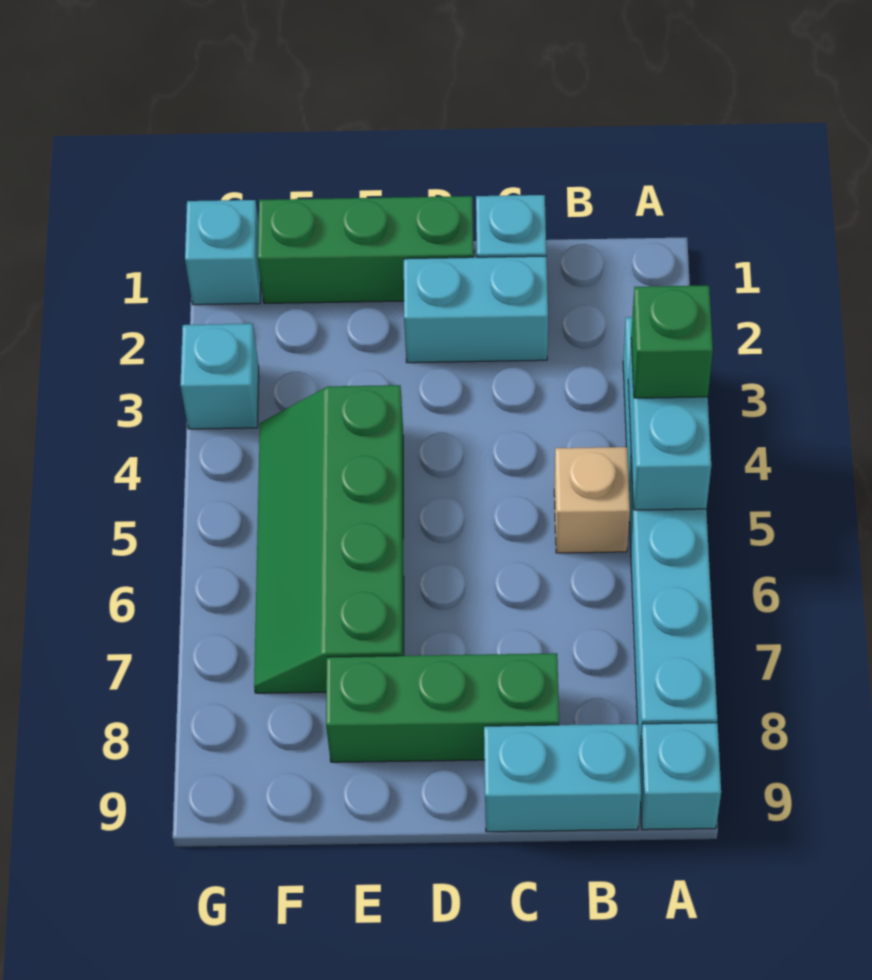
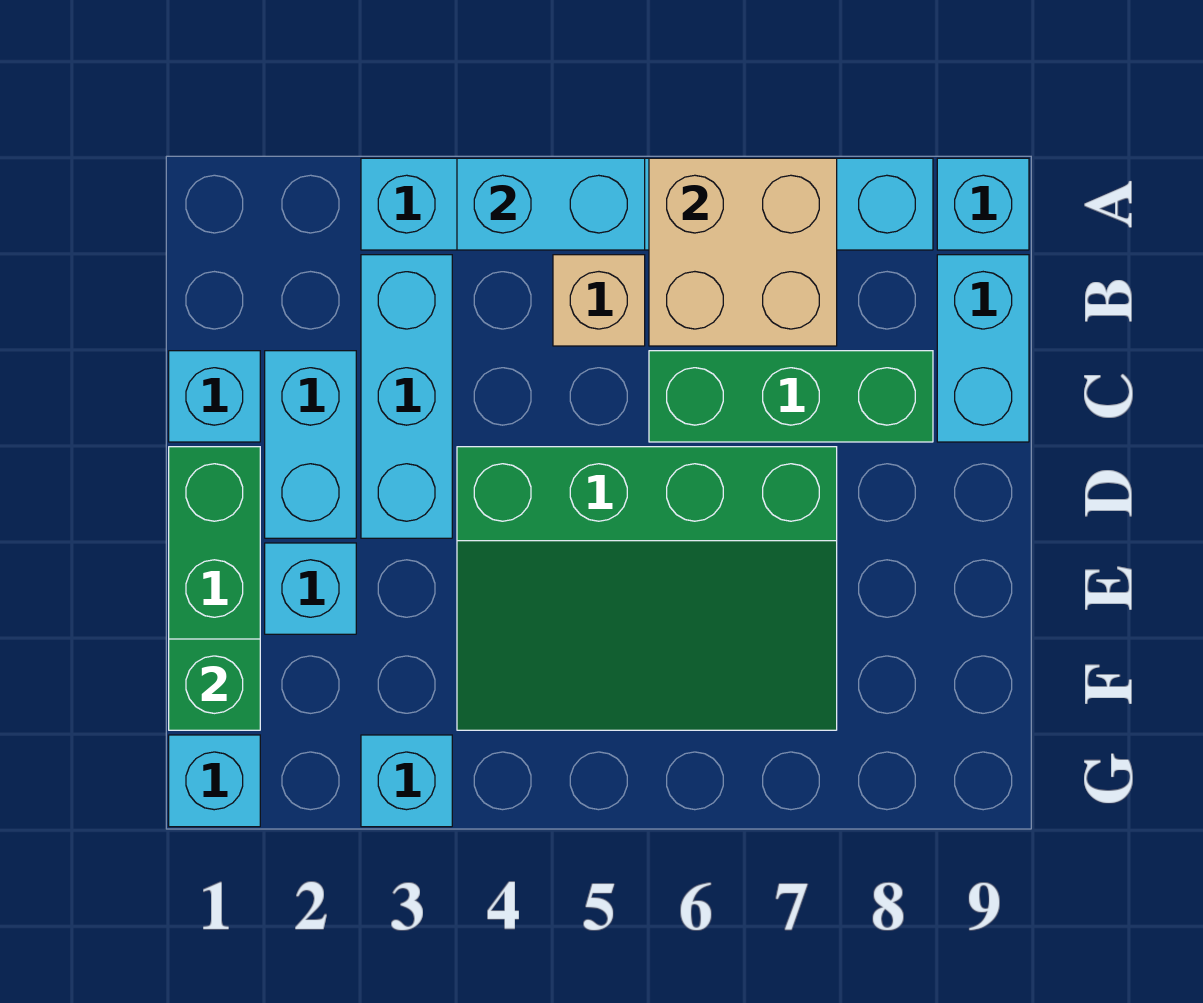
green 1x1 brick [631,285,713,398] -> green 1x1 brick moved to [169,639,260,730]
none -> tan 2x2 brick [649,158,837,346]
none -> cyan 1x3 brick [361,255,452,538]
green 1x3 brick [326,653,559,762] -> green 1x3 brick turned to [649,351,933,442]
none -> cyan 1x1 brick [265,543,356,634]
green 2x4 slope [254,385,404,693] -> green 3x4 slope [457,447,837,730]

